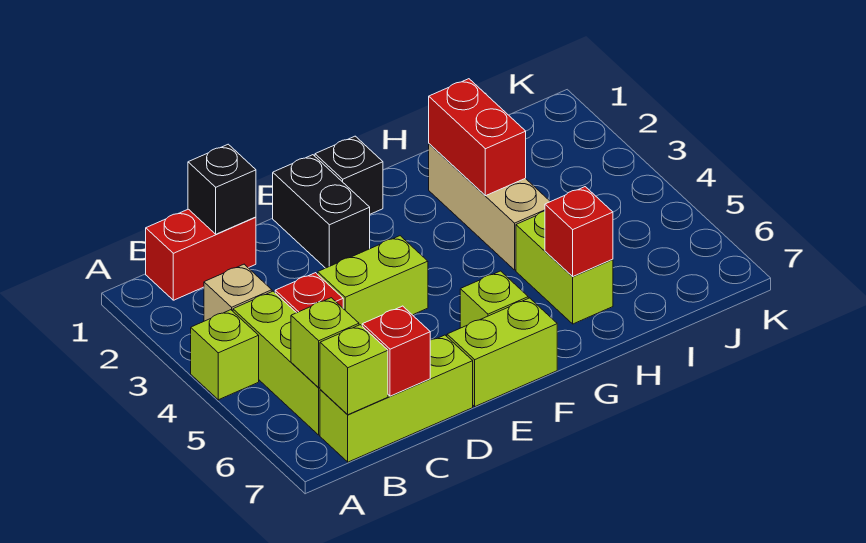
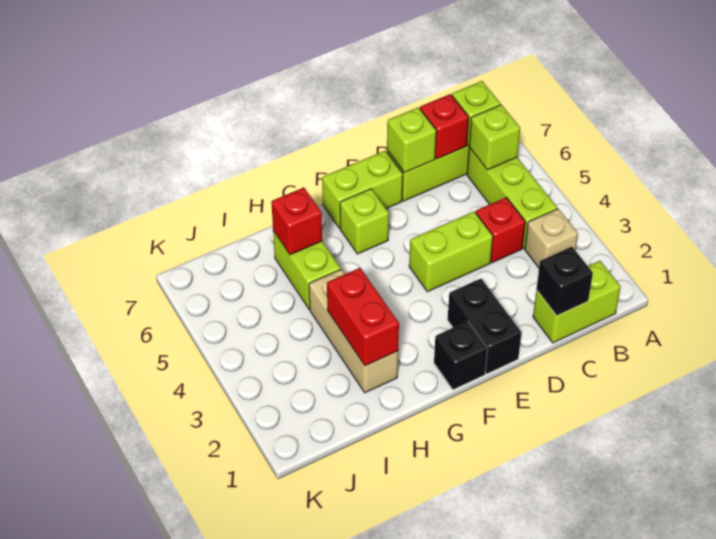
lime 1x1 brick [191,310,259,400] -> lime 1x1 brick moved to [387,107,436,173]
red 1x2 brick [146,209,256,300] -> lime 1x2 brick [533,261,621,343]

